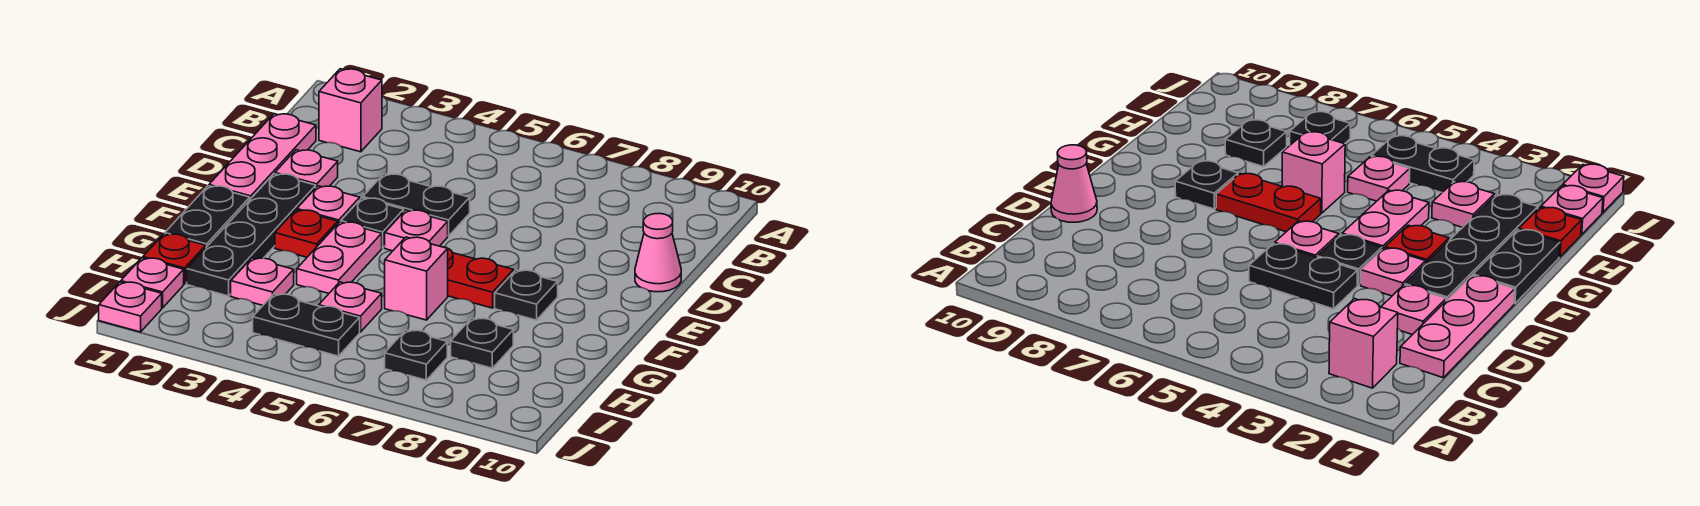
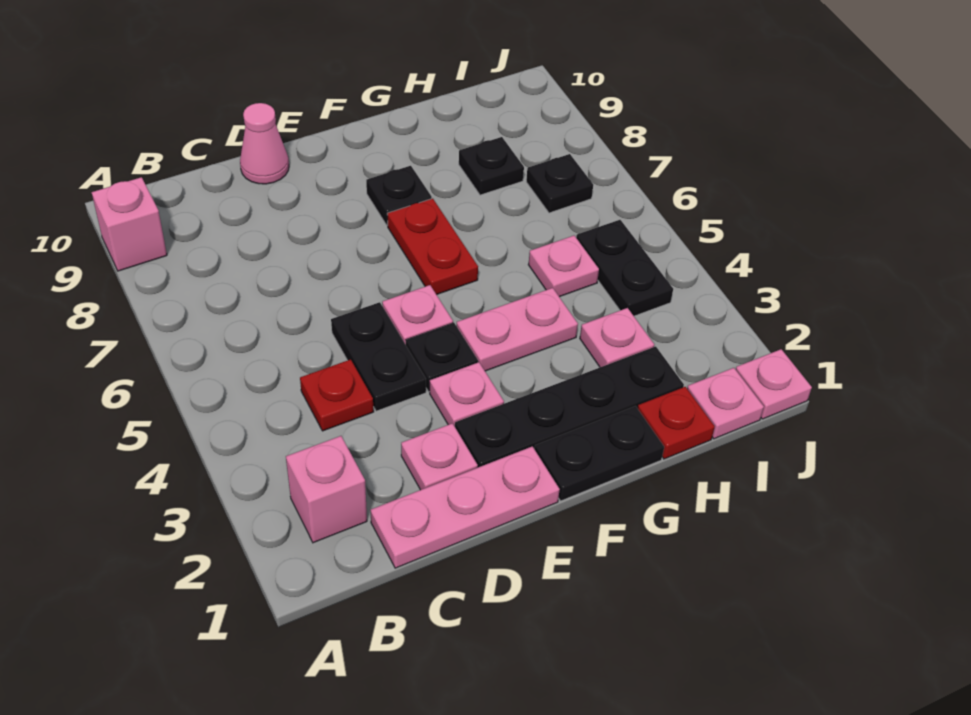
red 1x1 plate [275,210,338,257] -> red 1x1 plate moved to [300,359,374,431]
pink 1x1 brick [385,237,448,320] -> pink 1x1 brick moved to [92,177,167,271]

